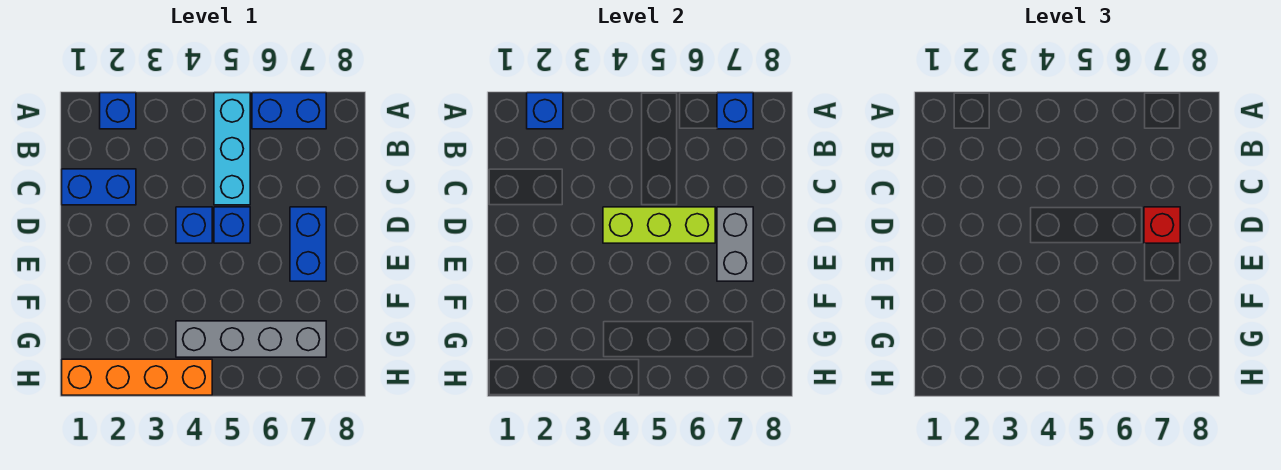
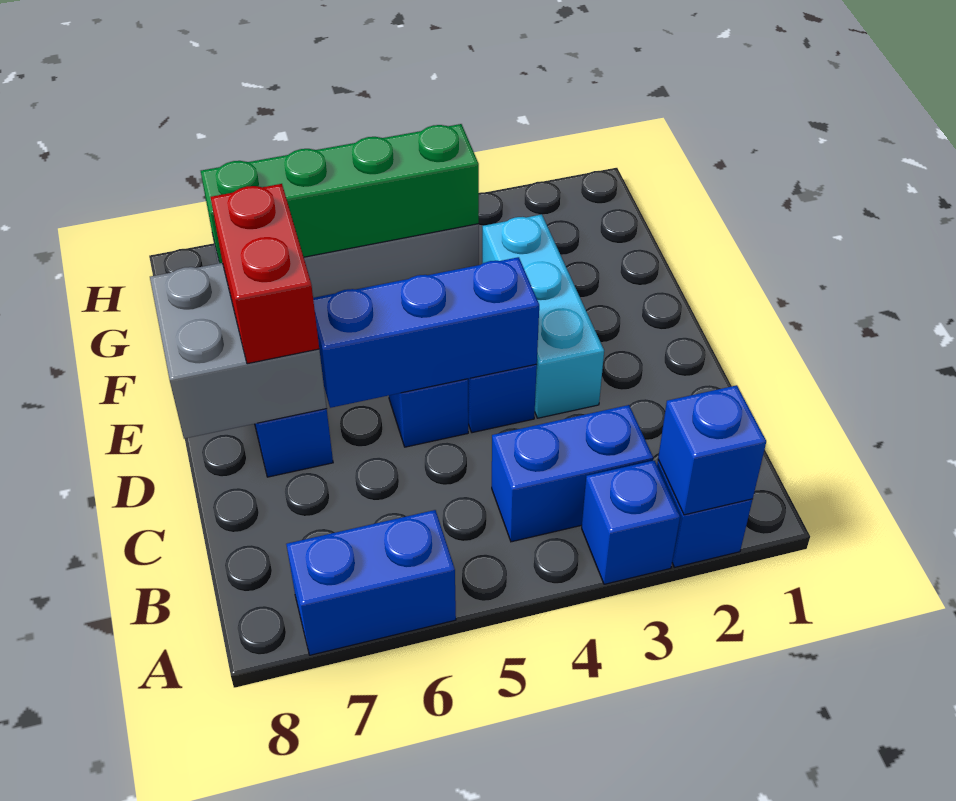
cyan 1x3 brick [214,93,250,205] -> cyan 1x3 brick moved to [482,214,604,418]
blue 1x1 brick [717,93,753,129] -> blue 1x1 brick moved to [582,461,680,584]
blue 1x2 brick [62,169,136,205] -> blue 1x2 brick moved to [492,405,653,542]
lime 1x3 brick [603,207,715,243] -> blue 1x3 brick [313,257,539,408]
grey 1x2 brick [717,207,753,281] -> grey 2x2 brick [150,263,327,439]
red 1x1 brick [1144,207,1180,243] -> red 1x2 brick [211,184,319,364]
none -> green 1x4 brick [201,124,479,263]
orange 1x4 brick [62,359,212,395] -> none

